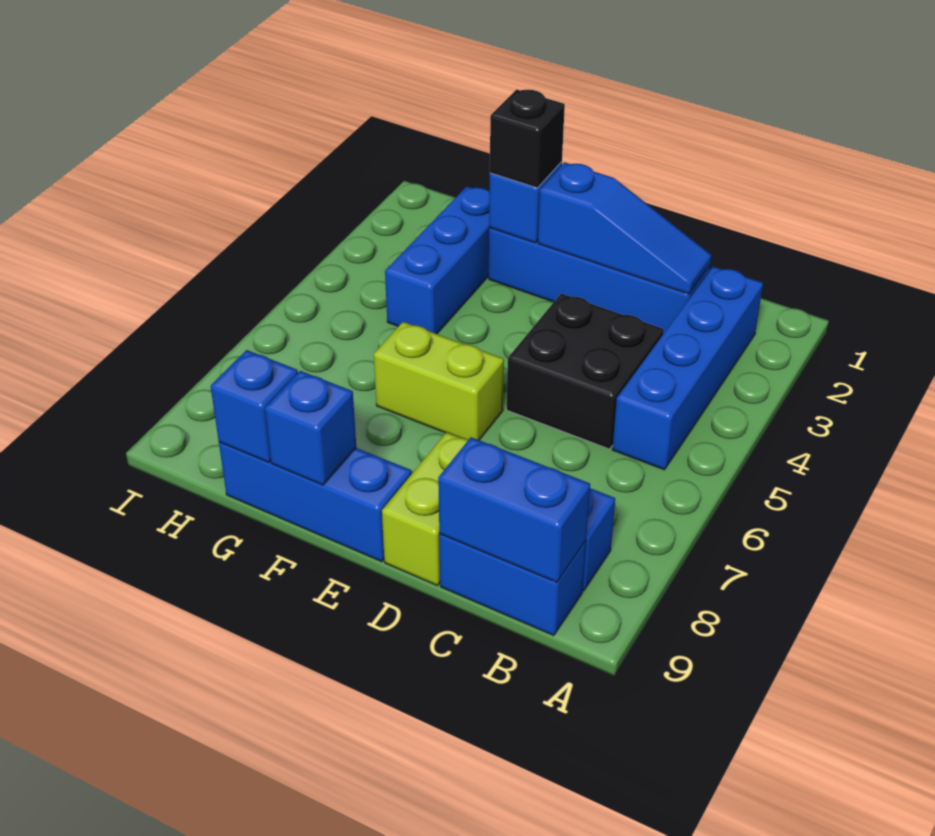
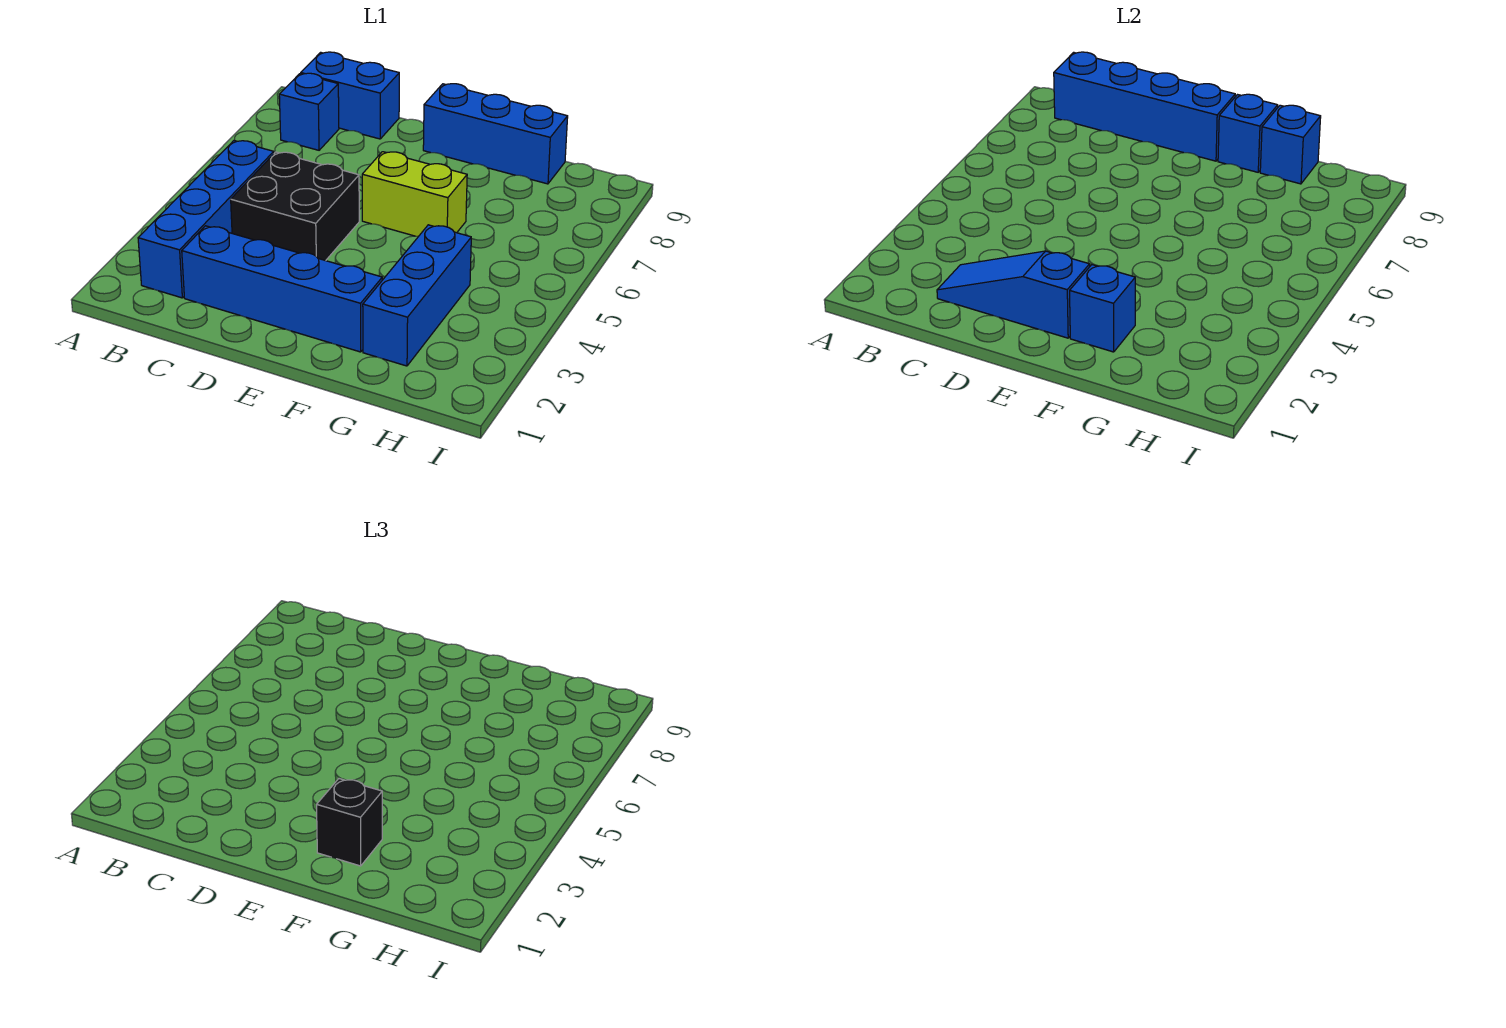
blue 1x2 brick [438,437,590,583] -> blue 1x4 brick [1054,52,1235,161]
lime 1x2 brick [382,432,468,586] -> none

